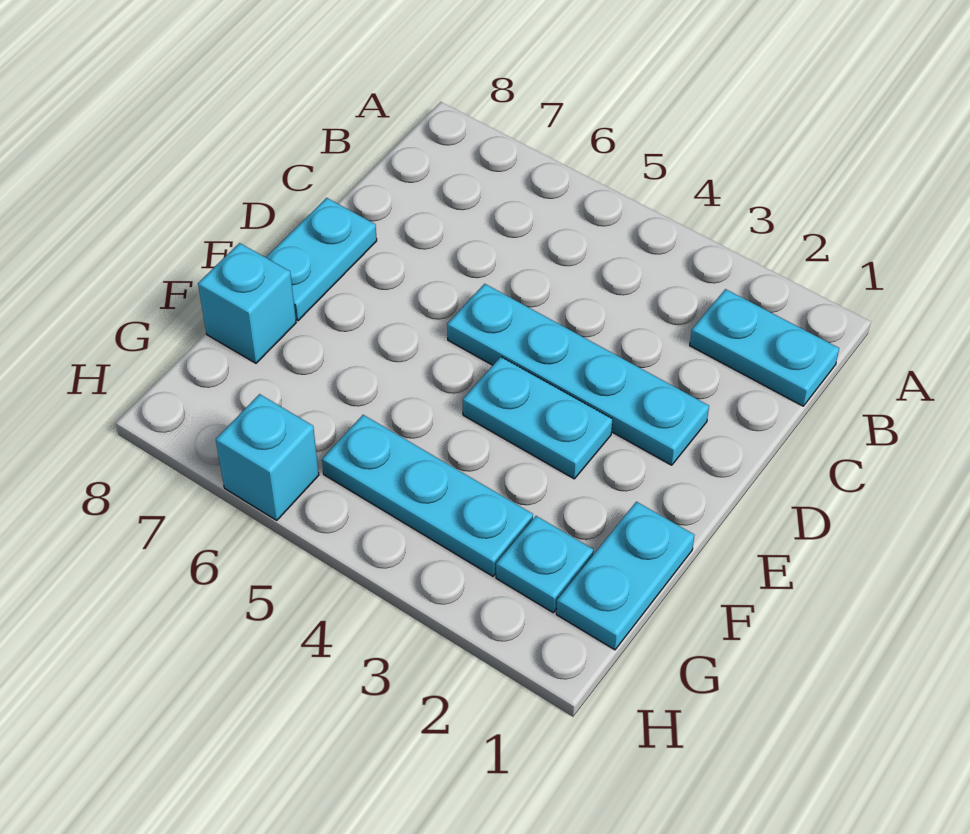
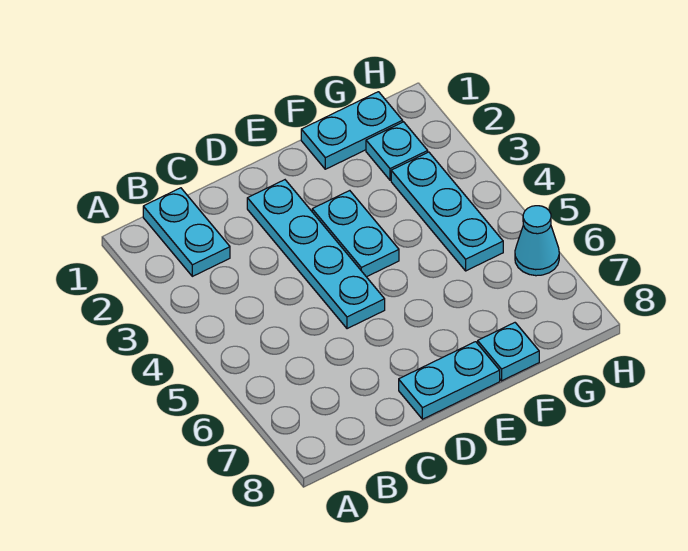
cyan 1x1 brick [198,243,296,363] -> cyan 1x1 plate [478,323,539,381]
cyan 1x1 brick [216,394,319,520] -> cyan 1x1 cone [515,206,559,276]

